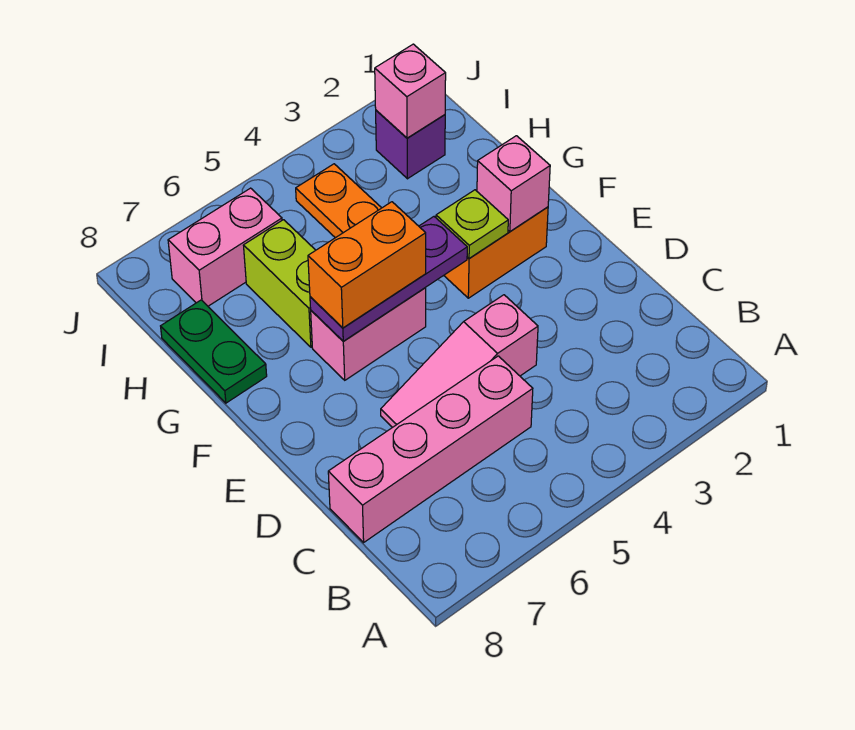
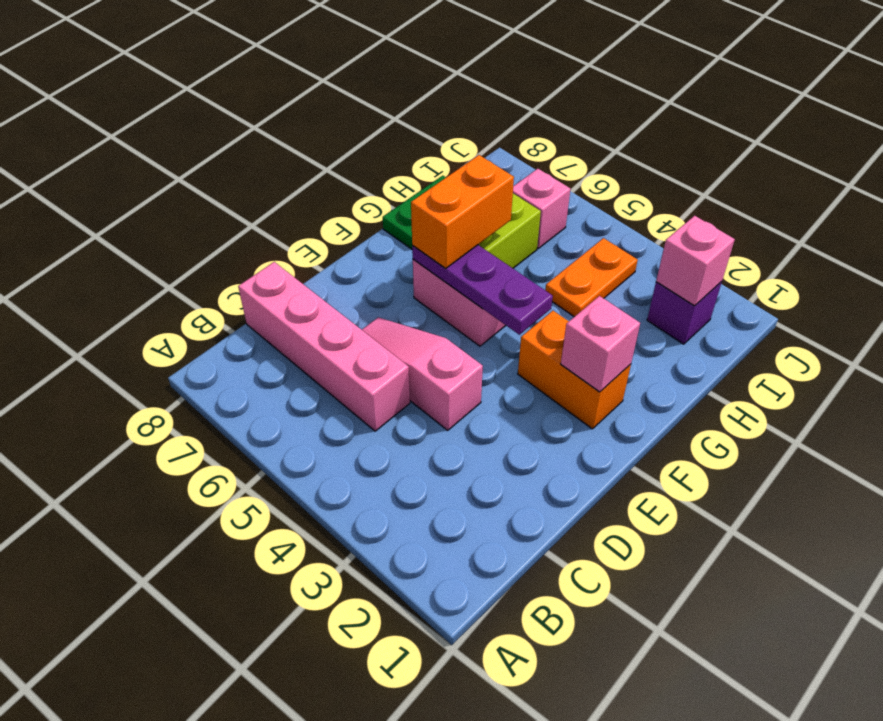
lime 1x1 plate [436,190,508,259] -> none
orange 1x2 brick [308,202,426,328] -> orange 1x2 brick turned to [411,155,514,269]
pink 1x2 brick [168,188,282,306] -> pink 1x1 brick [513,169,570,248]

